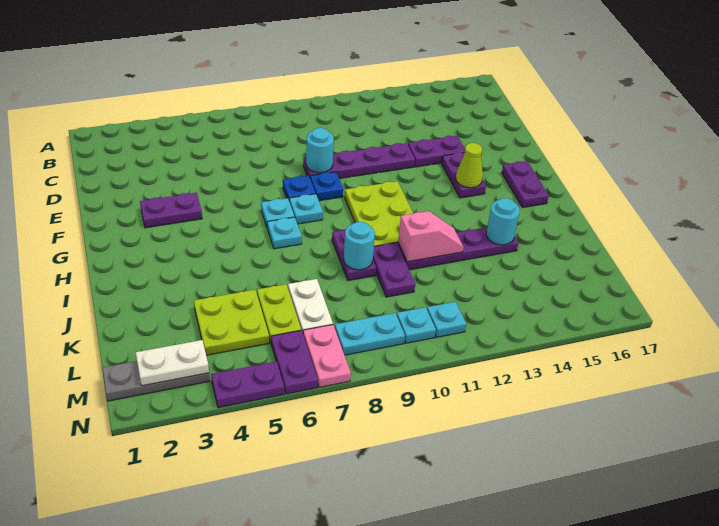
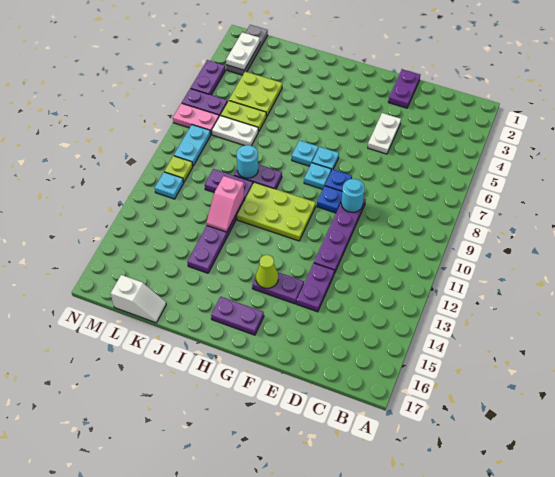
none -> white 1x2 plate [368,113,401,154]
purple 1x2 plate [140,193,202,228] -> purple 1x2 plate moved to [388,69,420,108]
cyan 1x1 round brick [486,198,520,245] -> none
none -> white 1x2 slope [111,275,166,323]
cyan 1x1 plate [397,307,436,343] -> lime 1x1 plate [164,156,193,182]

